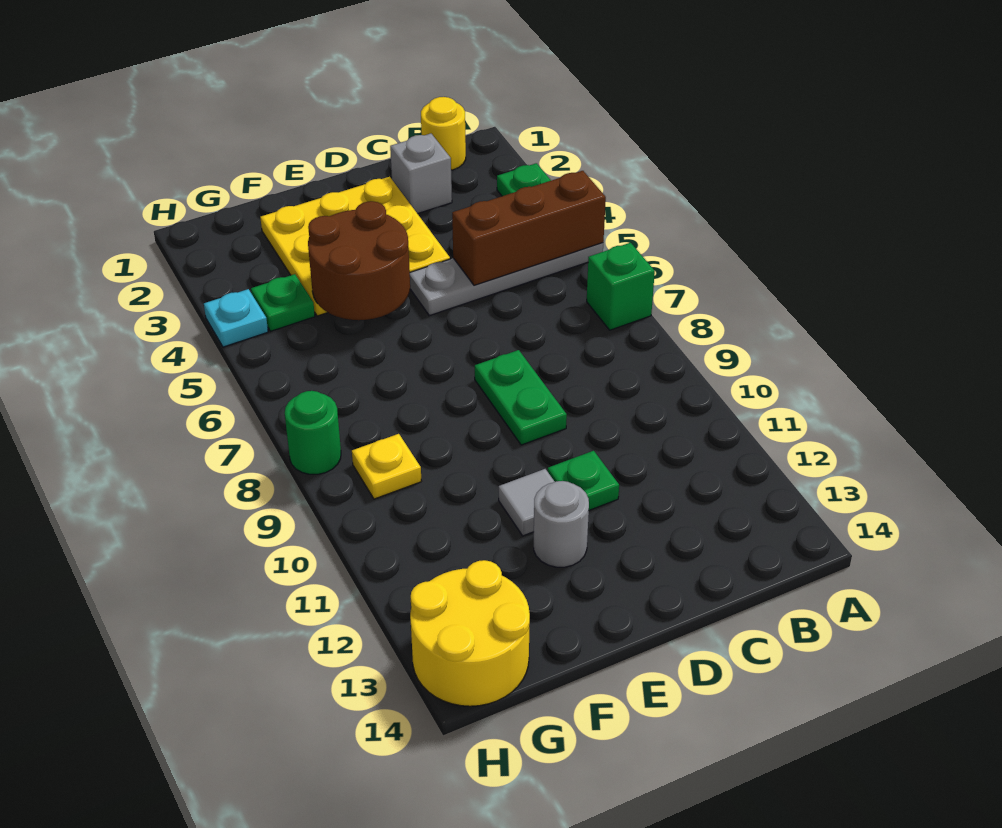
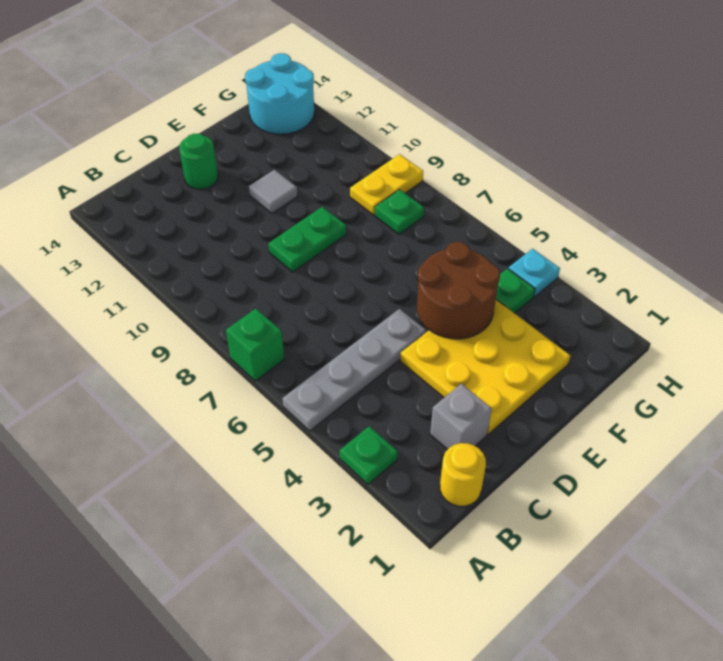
brown 1x3 brick [452,171,606,285] -> none
green 1x2 plate [475,350,567,445] -> green 1x2 plate turned to [268,207,346,272]
green 1x1 plate [548,451,619,510] -> green 1x1 plate moved to [375,190,424,234]
grey 1x1 round brick [534,481,589,567] -> none
yellow 1x1 plate [352,434,422,499] -> yellow 1x2 plate [350,154,423,215]
yellow 2x2 round brick [410,560,530,706] -> cyan 2x2 round brick [245,53,314,134]
green 1x1 round brick [285,391,341,474] -> green 1x1 round brick moved to [179,134,218,189]

